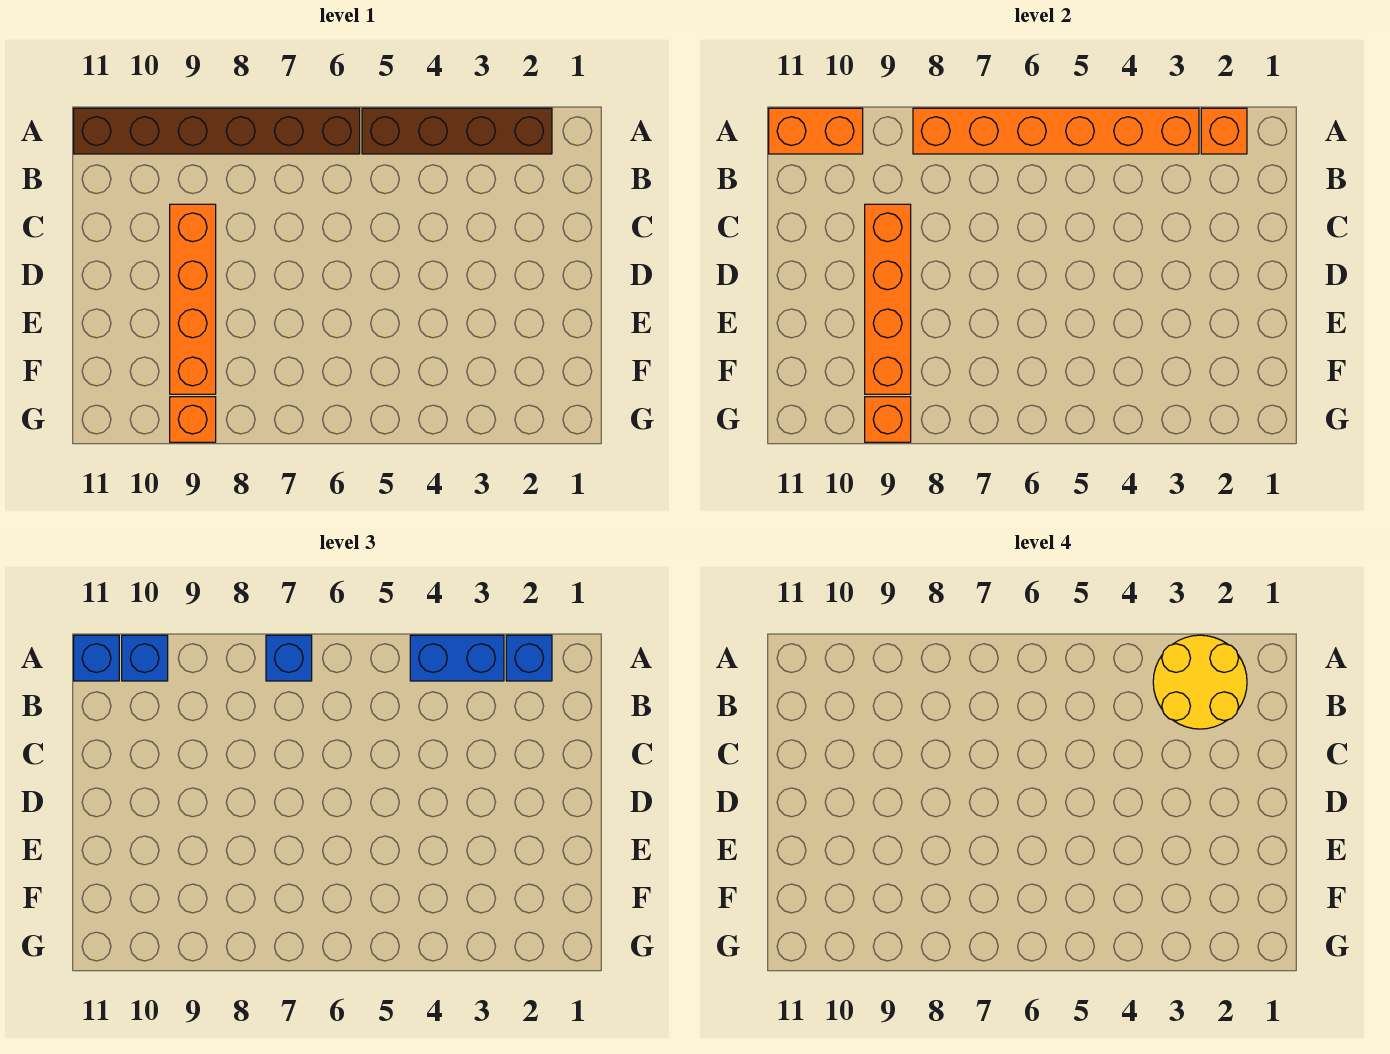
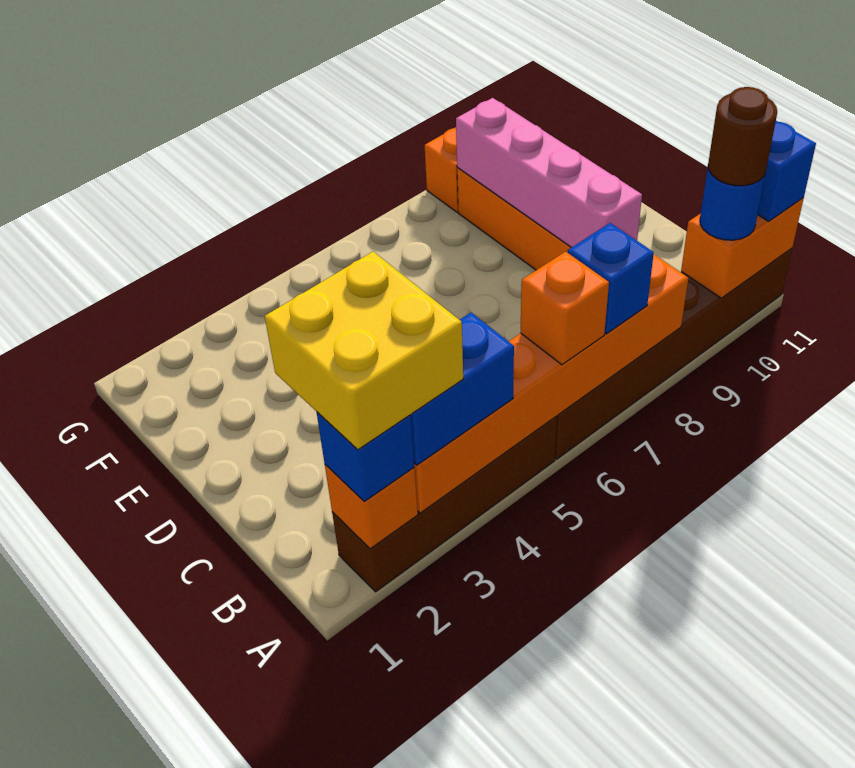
yellow 2x2 round brick [1153,635,1247,729] -> yellow 2x2 brick [265,252,463,450]
blue 1x1 brick [122,635,168,681] -> blue 1x1 round brick [700,168,766,240]
none -> brown 1x1 round brick [708,87,777,186]
orange 1x4 brick [865,204,911,394] -> pink 1x4 brick [456,98,642,248]
orange 1x1 brick [865,397,911,442] -> orange 1x1 brick moved to [521,252,609,365]

